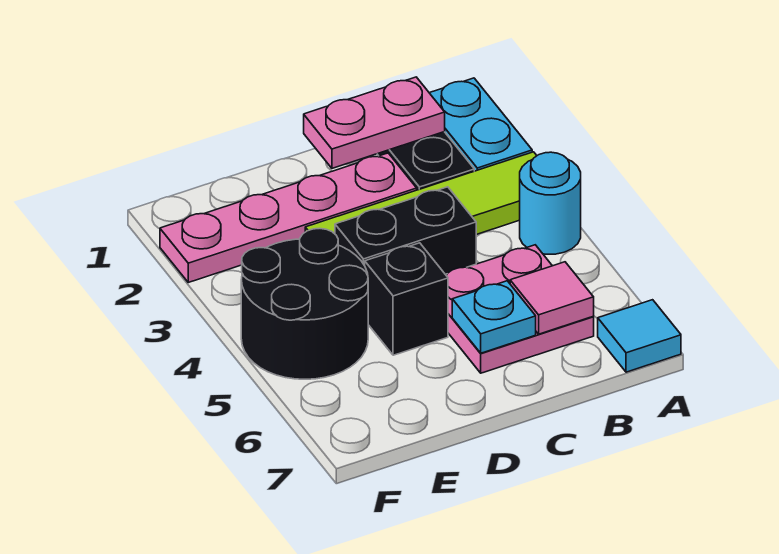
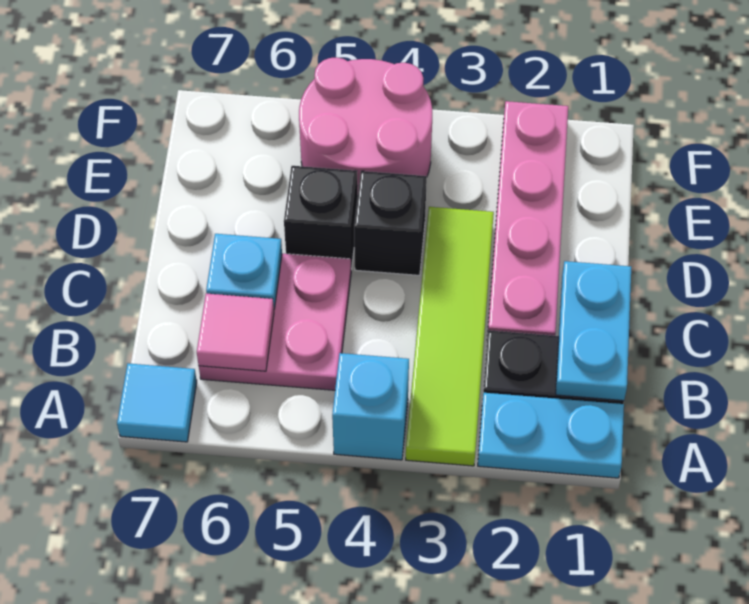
cyan 1x1 round brick [520,152,581,254] -> cyan 1x1 brick [332,353,409,460]
pink 1x2 plate [304,77,445,168] -> cyan 1x2 plate [556,261,631,401]
black 1x2 brick [335,187,476,274] -> black 1x1 brick [354,171,427,275]
black 2x2 round brick [241,228,368,379] -> pink 2x2 round brick [299,58,432,189]

